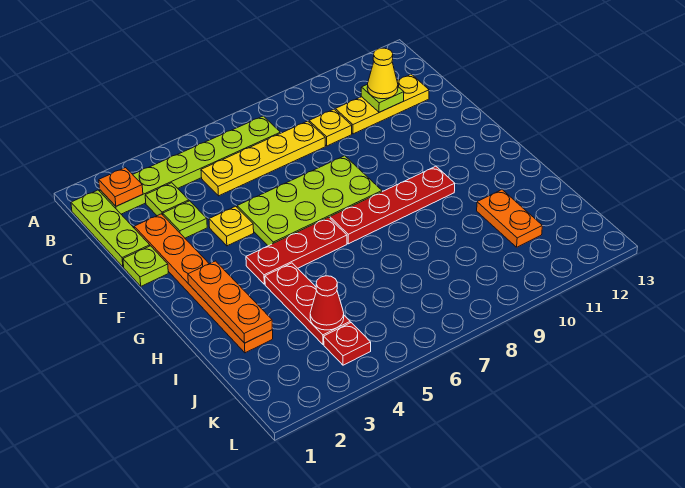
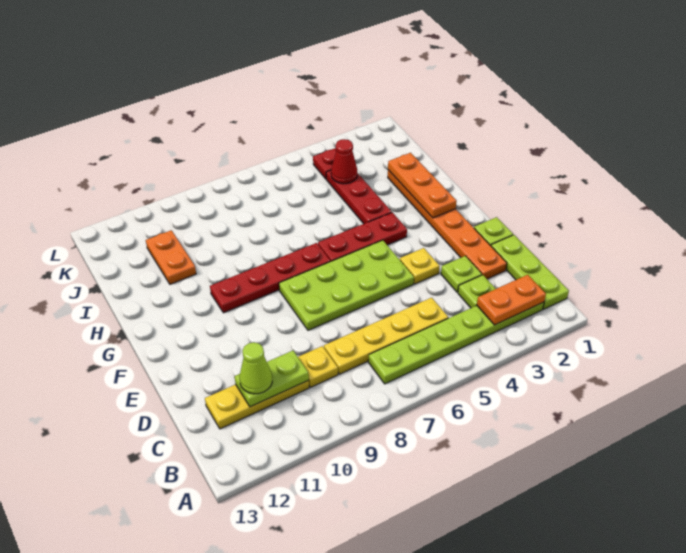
orange 1x1 plate [99,168,143,206] -> orange 1x2 plate [477,275,546,325]
lime 1x1 plate [361,84,404,112] -> lime 1x2 plate [235,351,309,407]
yellow 1x1 cone [367,48,398,99] -> lime 1x1 cone [240,342,272,394]

